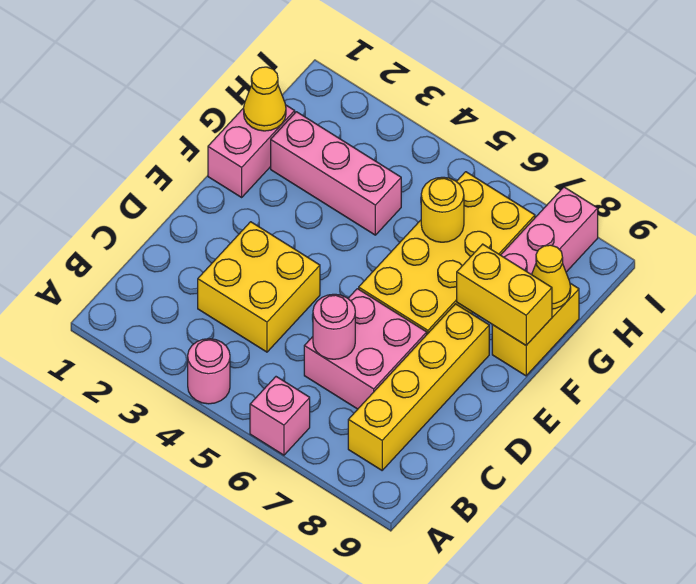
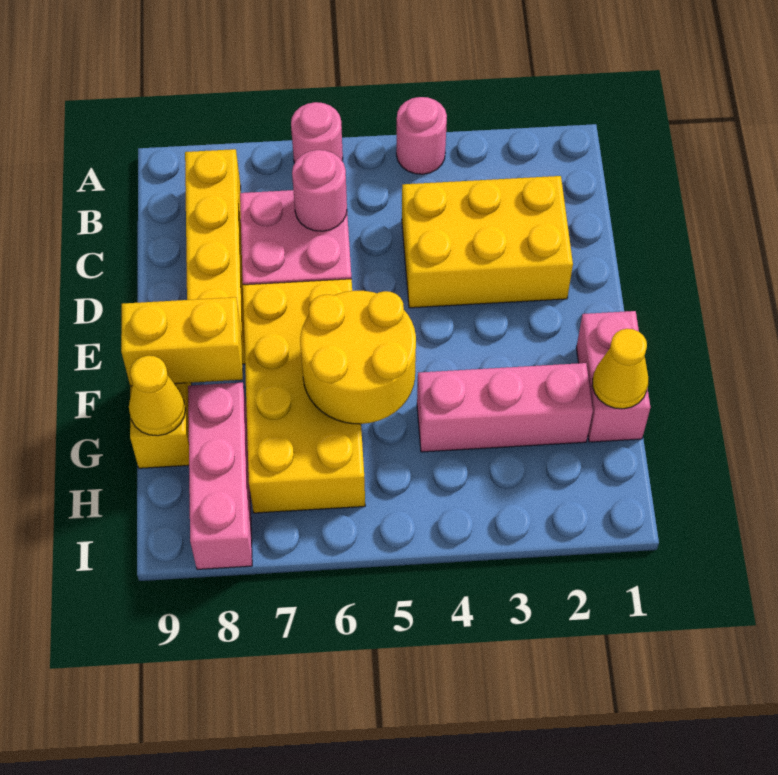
pink 1x1 brick [250,377,310,455] -> pink 1x1 round brick [291,102,343,163]
yellow 2x2 brick [198,222,320,352] -> yellow 2x3 brick [402,176,573,308]
yellow 1x1 round brick [421,177,464,242] -> yellow 2x2 round brick [300,291,416,424]

